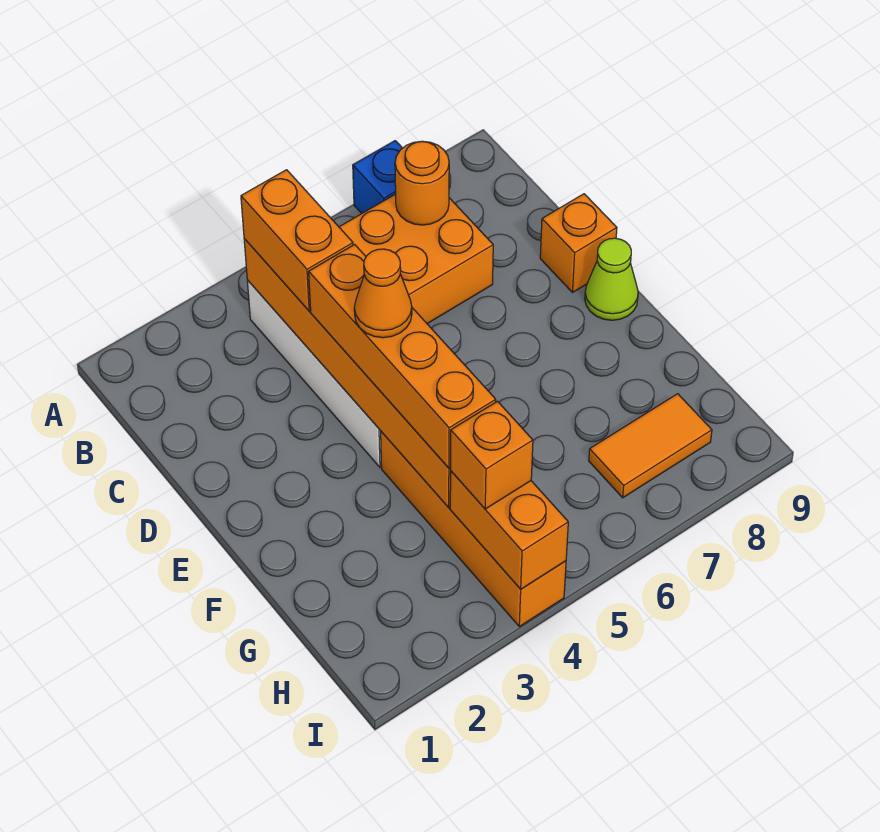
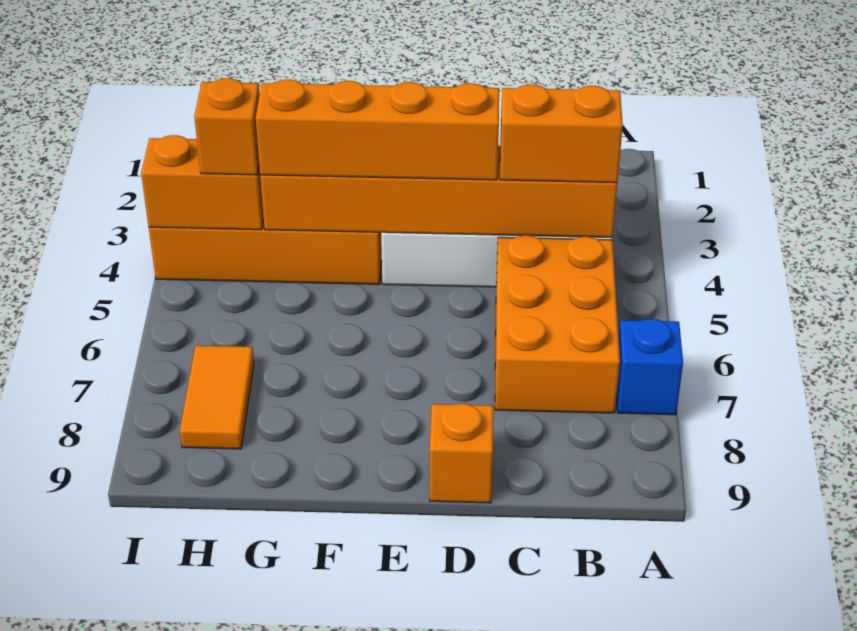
orange 1x1 round brick [395,141,449,225] -> none
orange 1x1 cone [354,249,412,338] -> none
lime 1x1 cone [585,238,638,320] -> none

